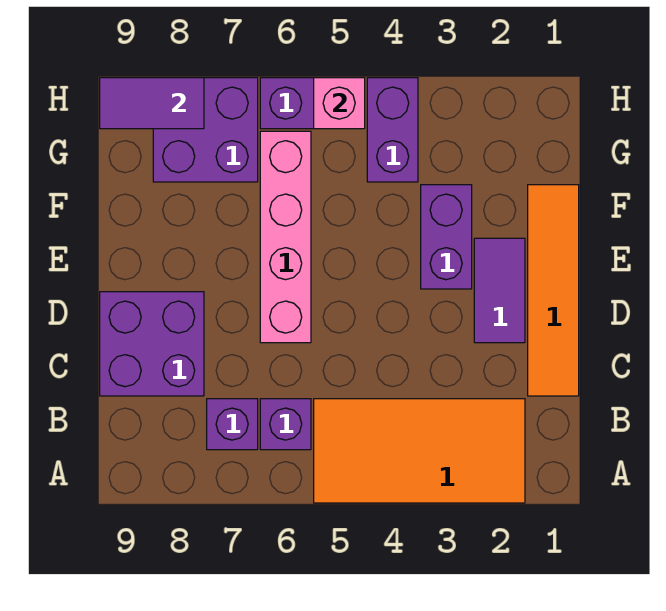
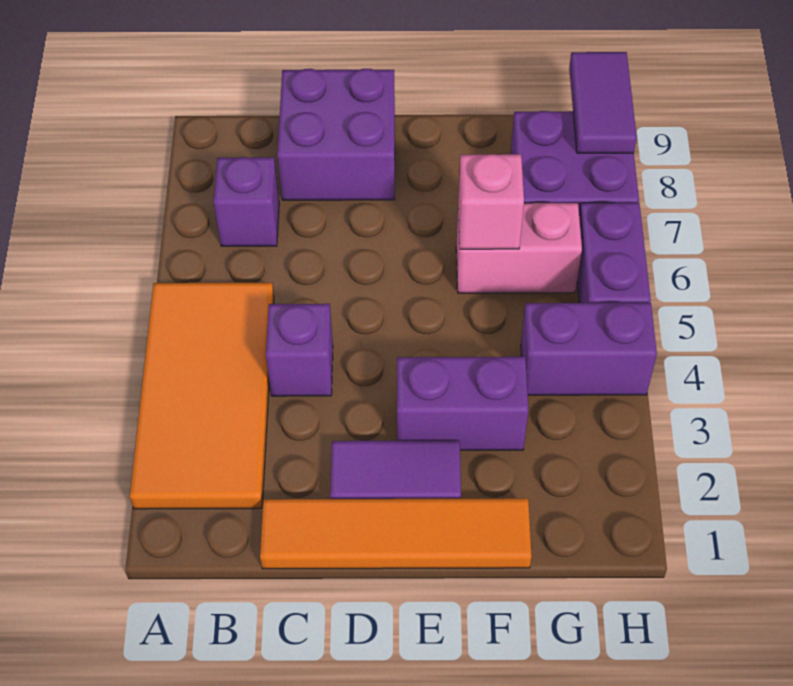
purple 1x1 brick [260,399,311,450] -> purple 1x1 brick moved to [266,304,333,396]
pink 1x4 brick [260,131,311,343] -> pink 1x2 brick [456,203,582,293]
pink 1x1 brick [314,78,365,129] -> pink 1x1 brick moved to [458,154,524,249]

